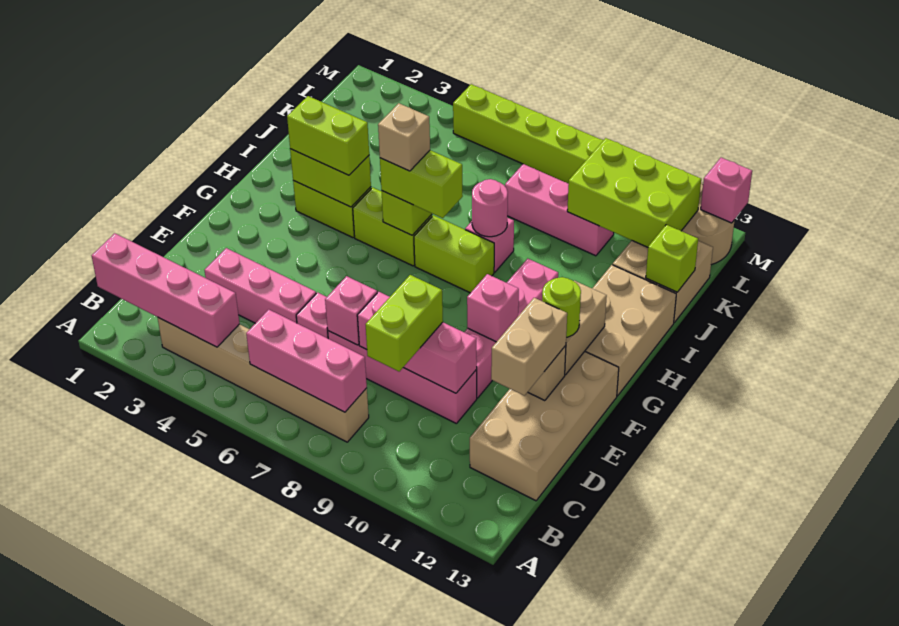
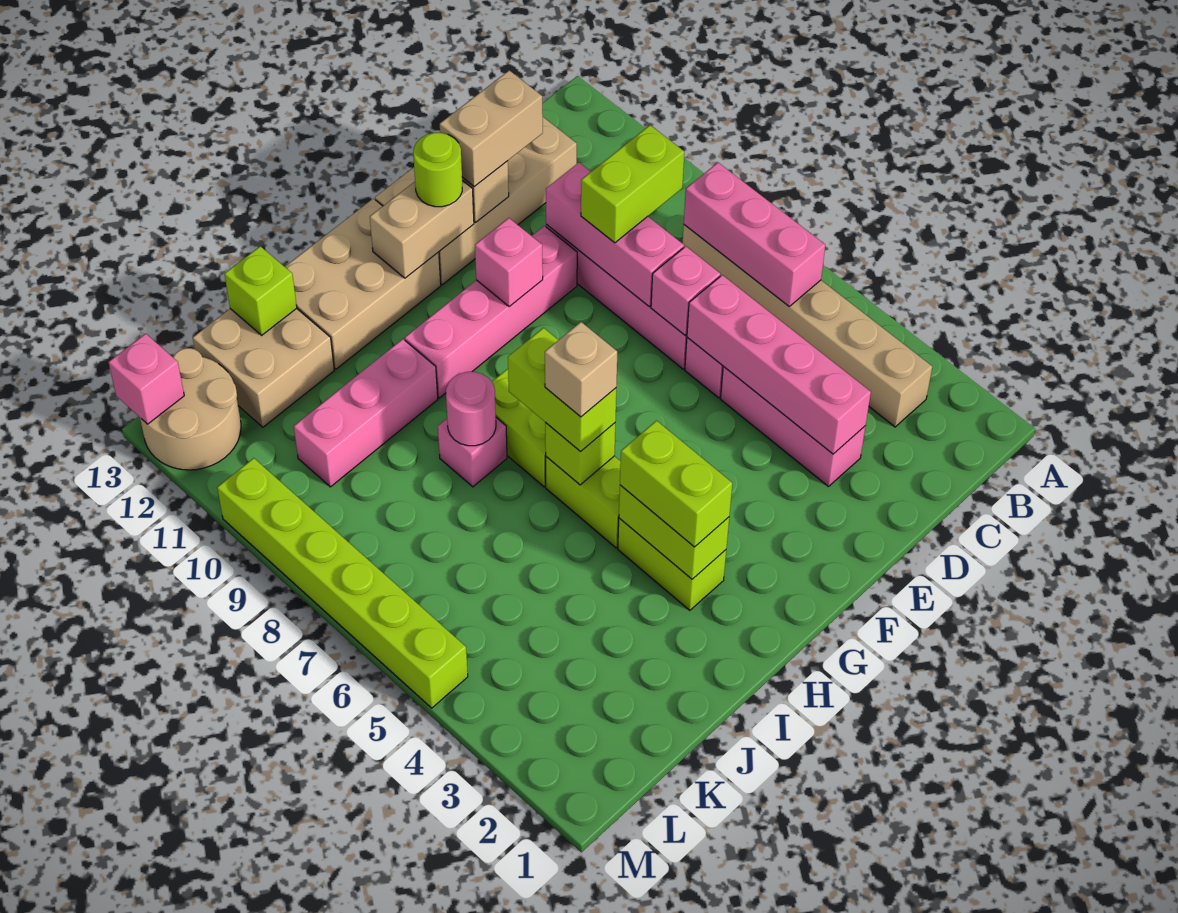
pink 1x4 brick [92,233,240,347] -> pink 1x4 brick moved to [687,275,871,454]
pink 1x3 brick [505,164,614,256] -> pink 1x3 brick turned to [294,339,438,487]
lime 2x3 brick [567,138,701,247] -> none

